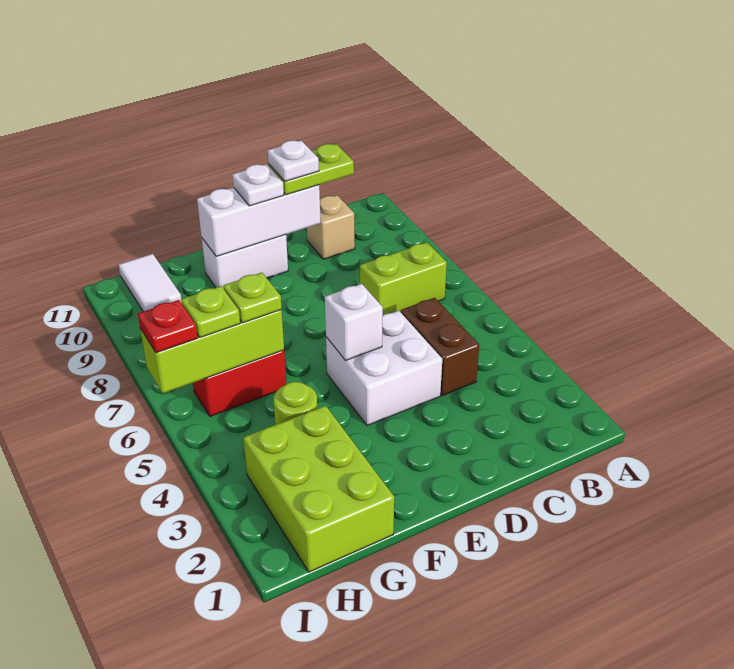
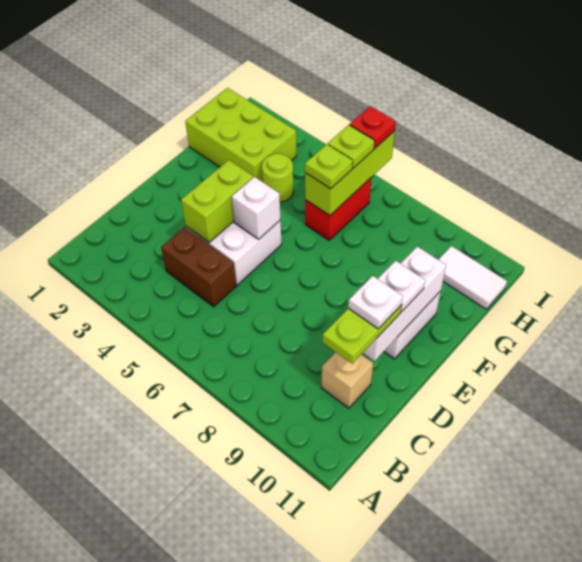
lime 1x2 brick [360,242,447,315] -> lime 1x2 brick moved to [181,160,253,243]

